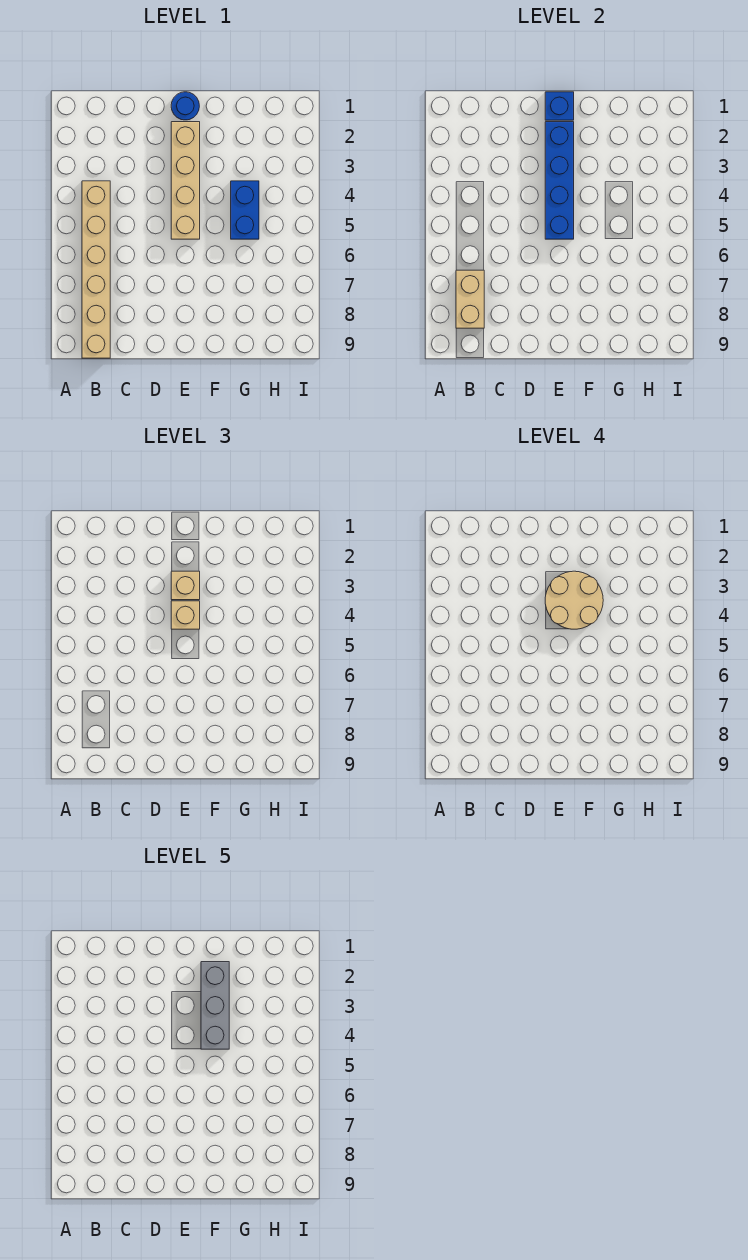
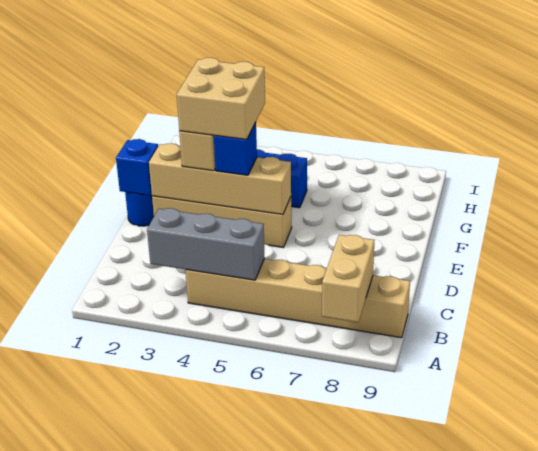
tan 1x2 brick [456,270,484,328] -> tan 1x2 brick turned to [322,235,374,322]
blue 1x4 brick [545,122,574,239] -> tan 1x4 brick [149,143,291,215]
tan 2x2 round brick [545,571,603,629] -> tan 2x2 brick [177,58,265,140]
tan 1x1 brick [171,601,200,629] -> blue 1x1 brick [214,122,257,175]
grey 1x3 brick [201,962,229,1049] -> grey 1x3 brick moved to [147,208,264,280]

